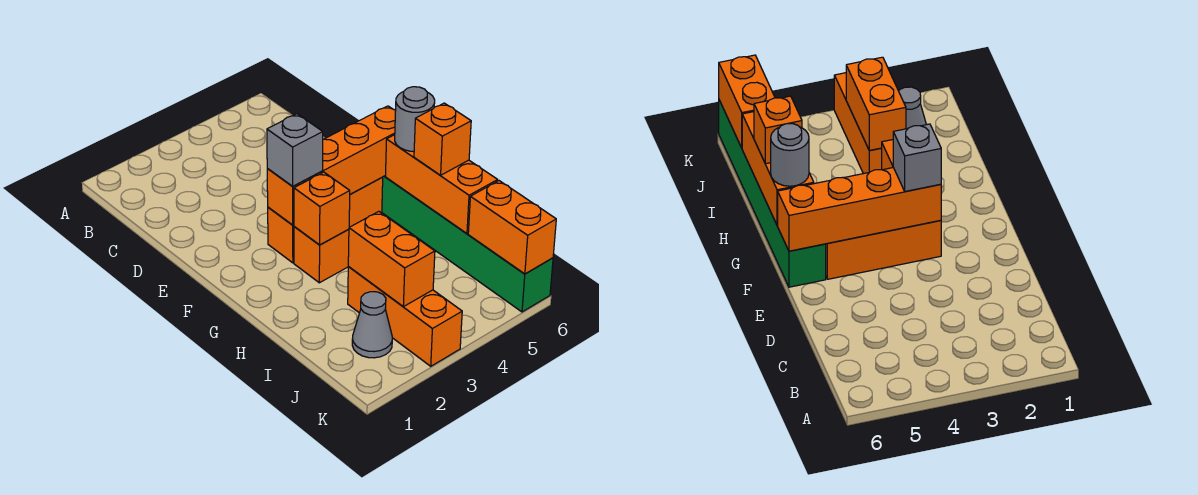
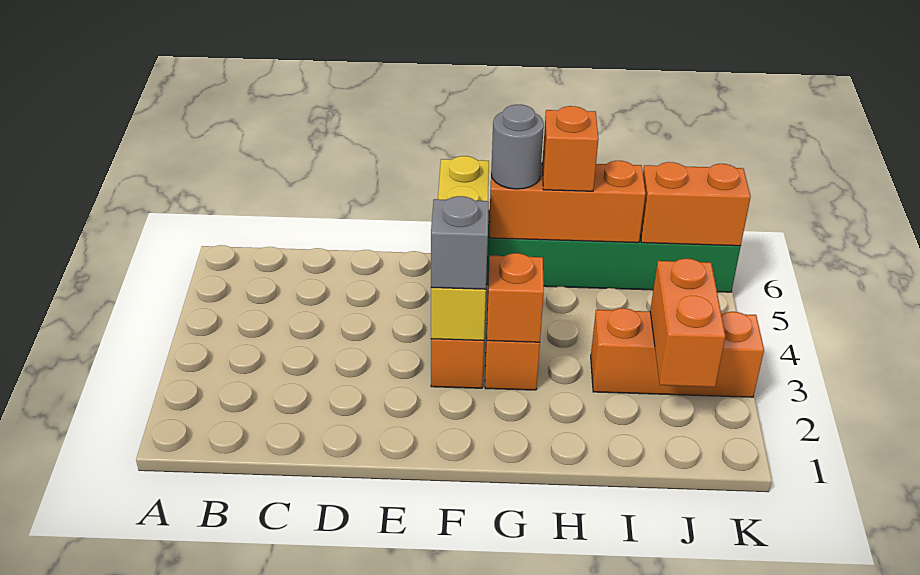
orange 1x4 brick [267,106,396,225] -> yellow 1x4 brick [431,156,489,341]
orange 1x2 brick [348,211,435,307] -> orange 1x2 brick turned to [650,259,726,387]
grey 1x1 cone [352,292,392,358] -> none

